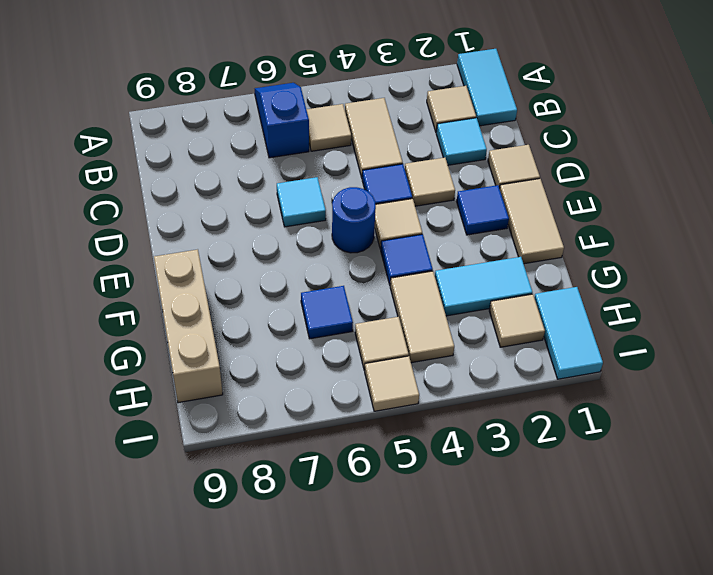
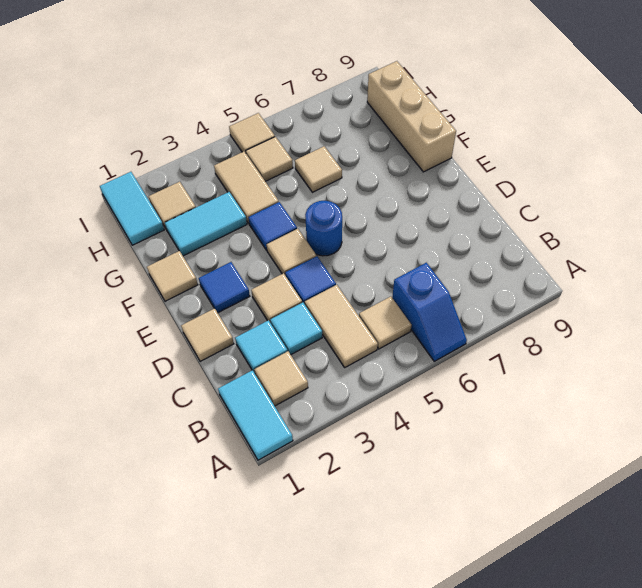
cyan 1x1 tile [277,177,326,227] -> cyan 1x1 tile moved to [270,302,322,355]
tan 1x2 tile [500,179,564,264] -> tan 1x1 tile [147,251,198,301]
blue 1x1 tile [301,286,353,339] -> tan 1x1 tile [295,146,342,192]

